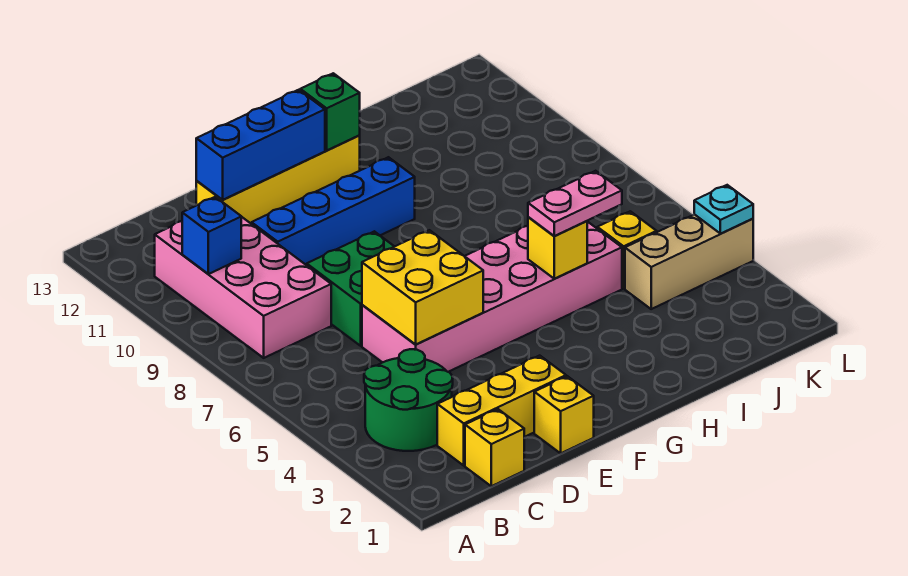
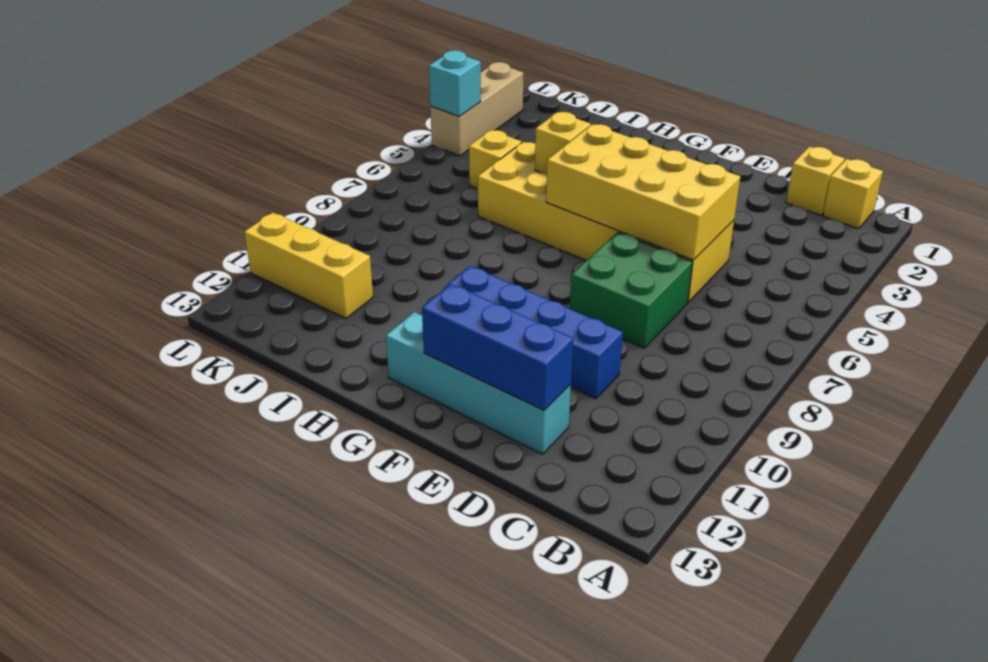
green 2x2 round brick [364,349,453,451] -> none
pink 2x4 brick [155,217,331,358] -> none
blue 1x1 brick [182,197,241,274] -> none
yellow 1x3 brick [437,356,566,465] -> yellow 1x3 brick moved to [244,213,373,318]
pink 2x6 brick [362,221,622,372] -> yellow 2x6 brick [478,142,734,302]
yellow 2x2 brick [362,230,483,345] -> yellow 2x4 brick [546,124,740,260]
yellow 1x4 brick [196,136,360,224] -> cyan 1x4 brick [386,312,571,454]
yellow 1x1 brick [534,376,594,453] -> yellow 1x1 brick moved to [823,159,883,229]
green 1x1 brick [300,73,360,150] -> none
pink 1x2 plate [528,171,622,236] -> none
tan 1x3 brick [625,214,753,309] -> tan 1x3 brick turned to [430,62,523,156]
cyan 1x1 plate [694,185,753,234] -> cyan 1x1 brick [429,50,481,117]

